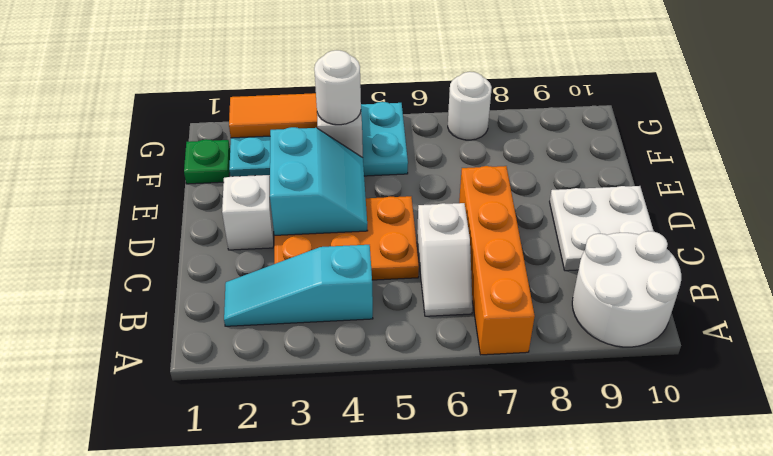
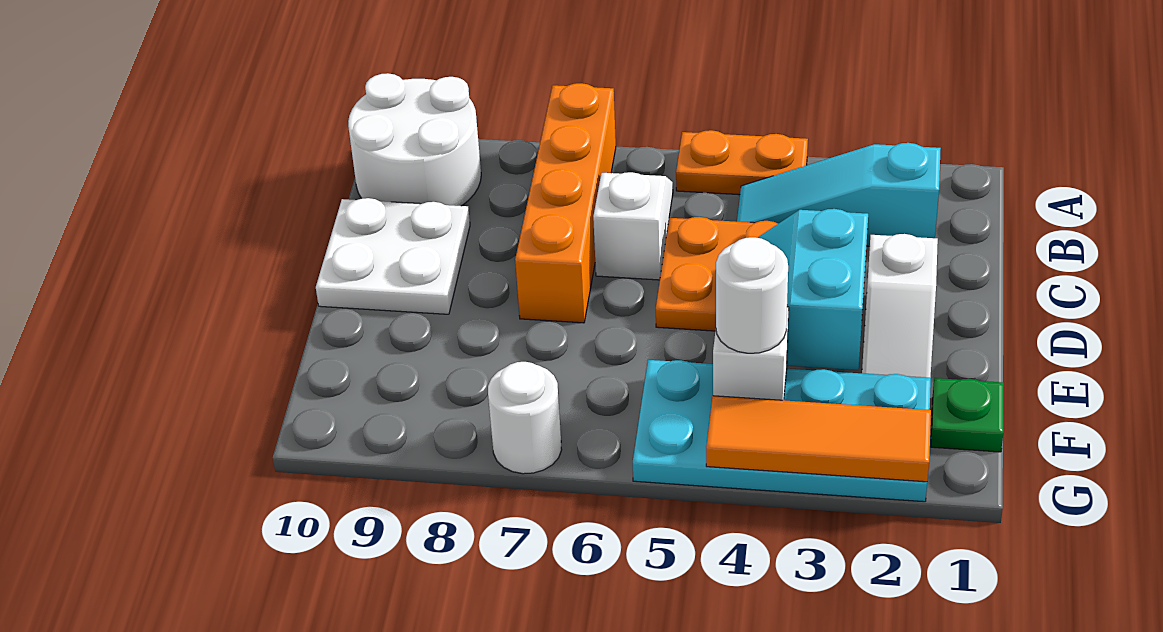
none -> orange 1x2 plate [676,130,808,195]
cyan 1x3 slope [224,245,373,326] -> cyan 1x3 slope turned to [737,143,941,246]

